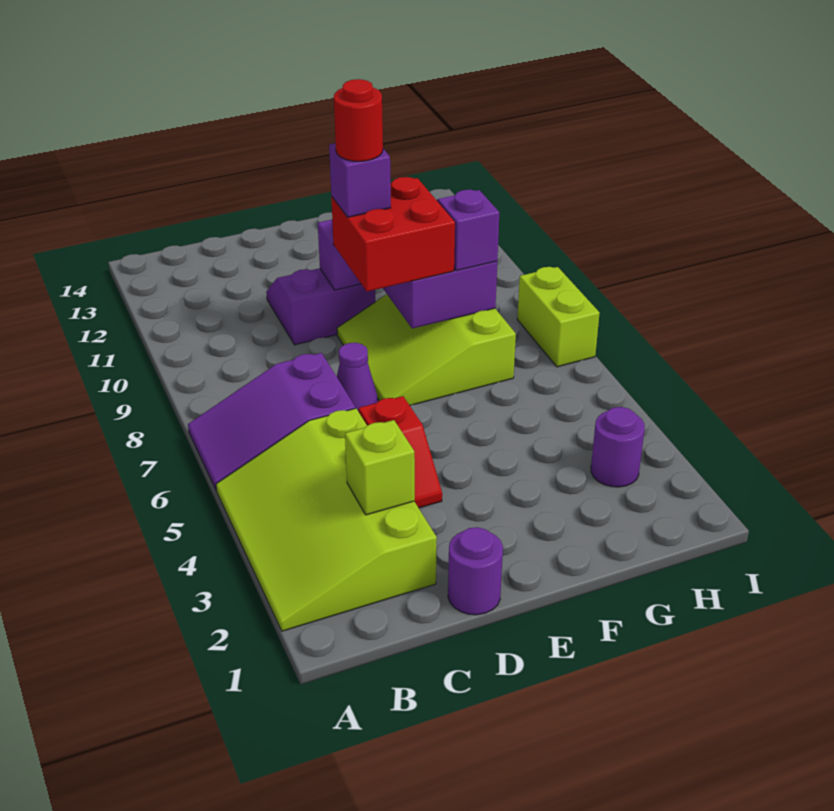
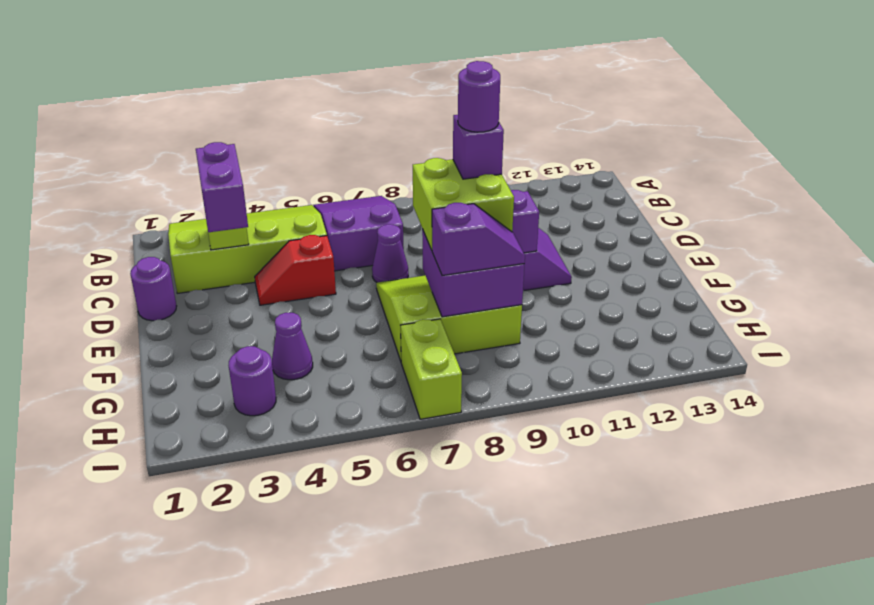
none -> purple 1x2 brick [196,142,248,232]
red 2x2 brick [331,177,455,291] -> lime 2x2 brick [413,158,514,250]
red 1x1 round brick [334,79,383,161] -> purple 1x1 round brick [458,61,500,132]
none -> purple 1x1 cone [272,313,313,380]
lime 1x2 brick [517,267,599,367] -> lime 1x2 brick turned to [401,319,462,419]

